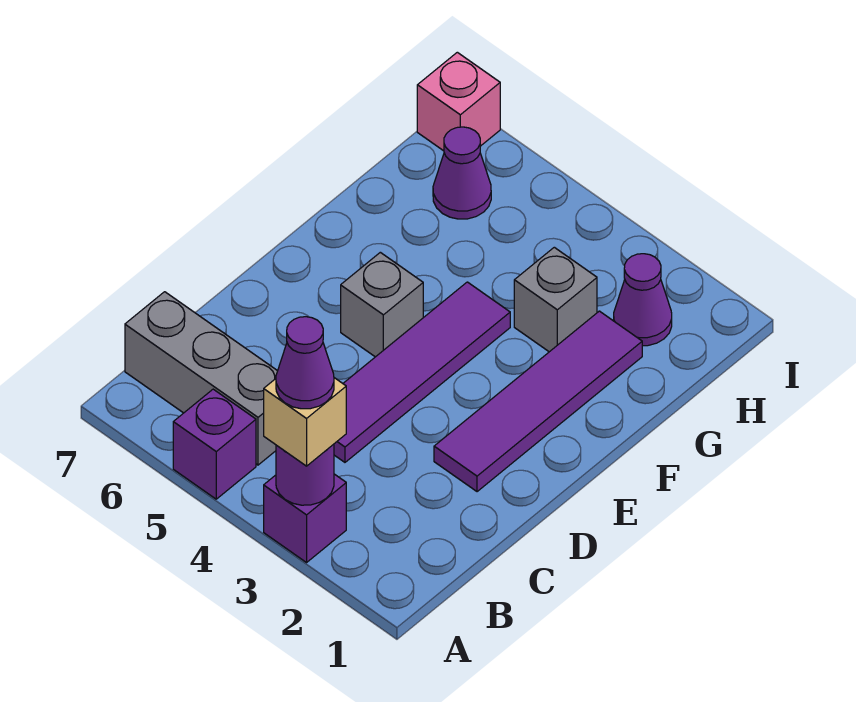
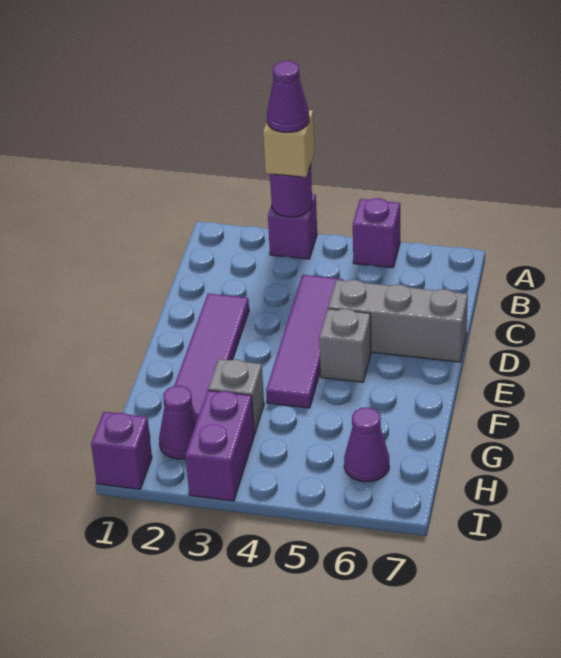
grey 1x3 brick [125,292,277,465] -> grey 1x3 brick moved to [328,280,468,362]
none -> purple 1x2 brick [185,390,254,501]
none -> purple 1x1 brick [91,412,152,489]
pink 1x1 brick [417,52,500,151] -> none

